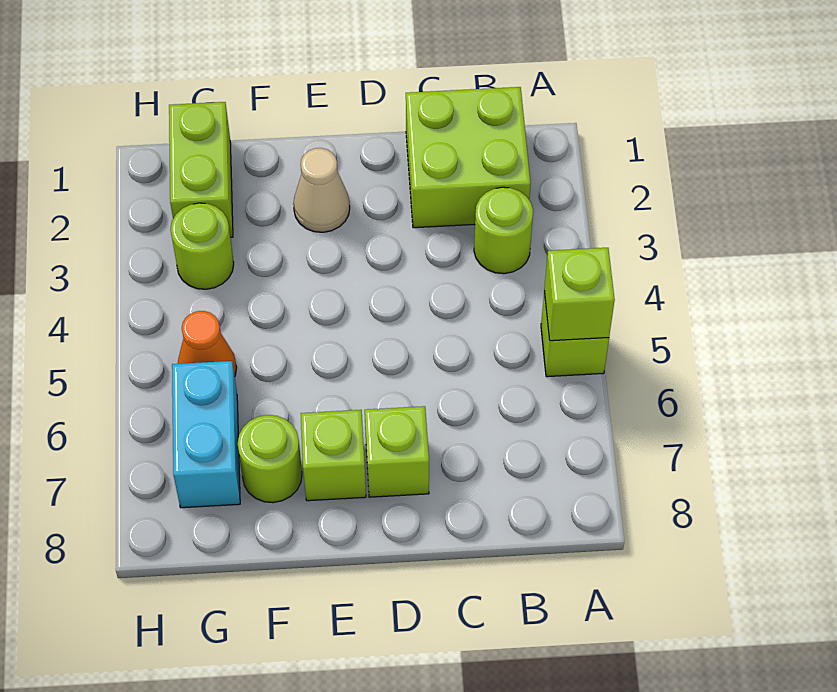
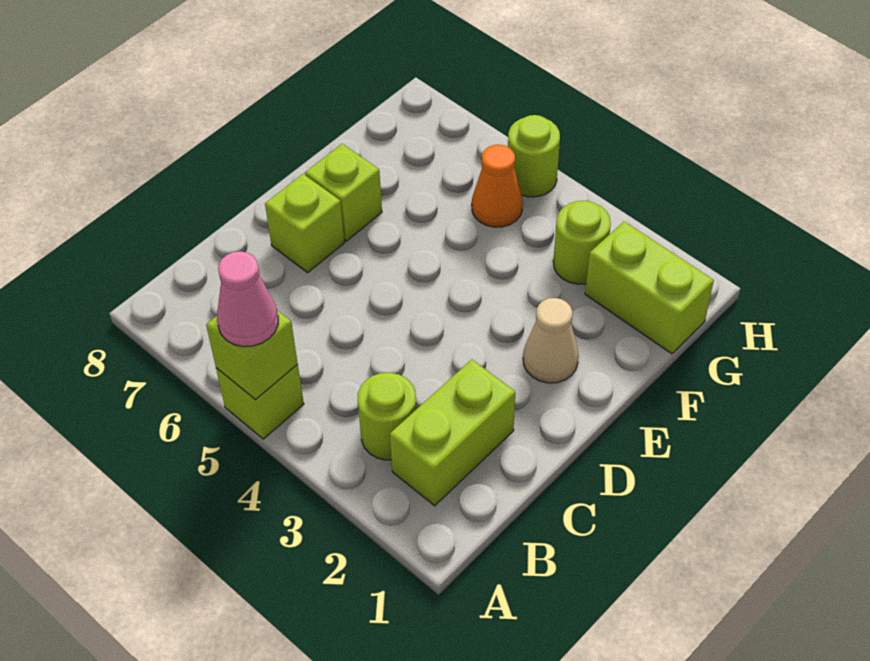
none -> pink 1x1 cone [217,251,278,347]
lime 2x2 brick [406,87,531,228] -> lime 1x2 brick [390,359,515,506]
lime 1x1 round brick [238,415,302,503] -> lime 1x1 round brick moved to [508,115,560,197]
cyan 1x2 brick [172,361,240,508] -> none

